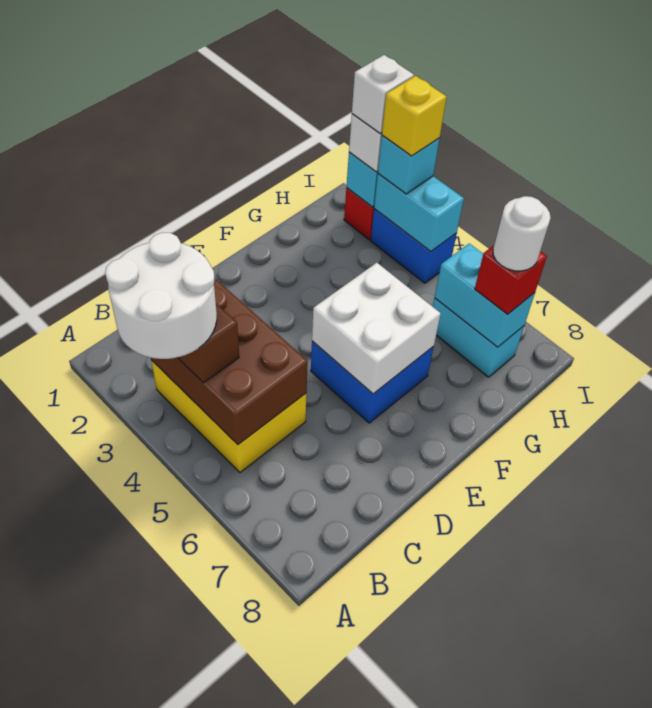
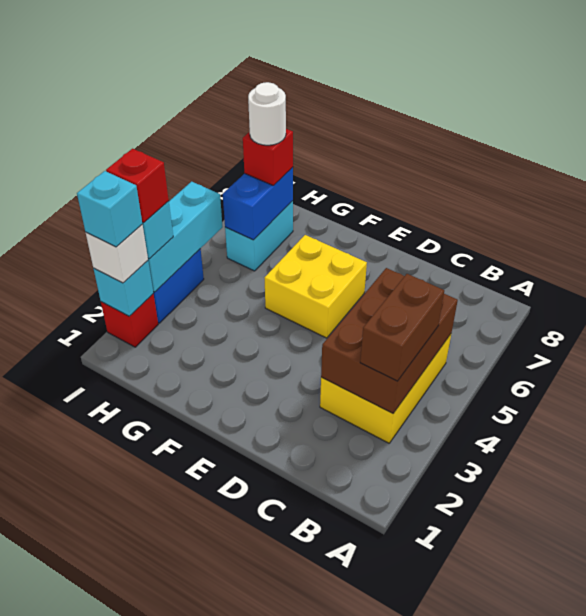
white 2x2 round brick [105,233,217,359] -> none
blue 2x2 brick [311,341,434,423] -> yellow 2x2 brick [265,235,367,338]
white 2x2 brick [312,263,441,394] -> none
cyan 1x2 brick [435,244,535,347] -> blue 1x2 brick [223,167,293,240]
white 1x1 brick [352,55,414,134] -> cyan 1x1 brick [77,171,143,247]
cyan 1x2 brick [374,174,464,251] -> cyan 1x3 brick [148,182,223,292]
yellow 1x1 brick [382,76,447,156] -> red 1x1 brick [106,149,169,223]

